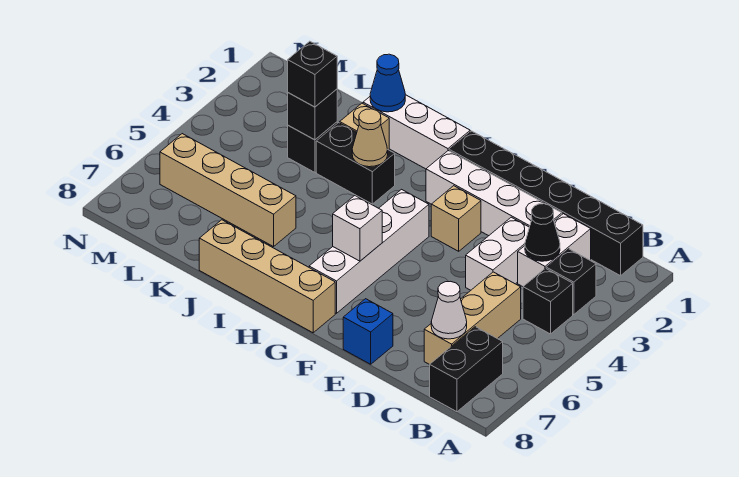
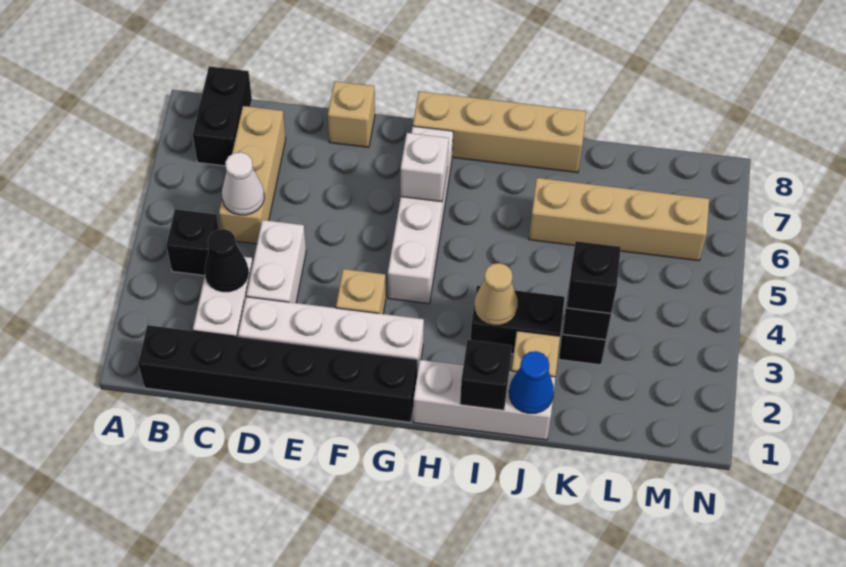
black 1x1 brick [546,249,596,315] -> black 1x1 brick moved to [460,340,512,410]
white 1x1 cone [431,281,467,339] -> white 1x1 cone moved to [222,152,264,215]
blue 1x1 brick [343,299,393,364] -> tan 1x1 brick [328,81,375,147]

